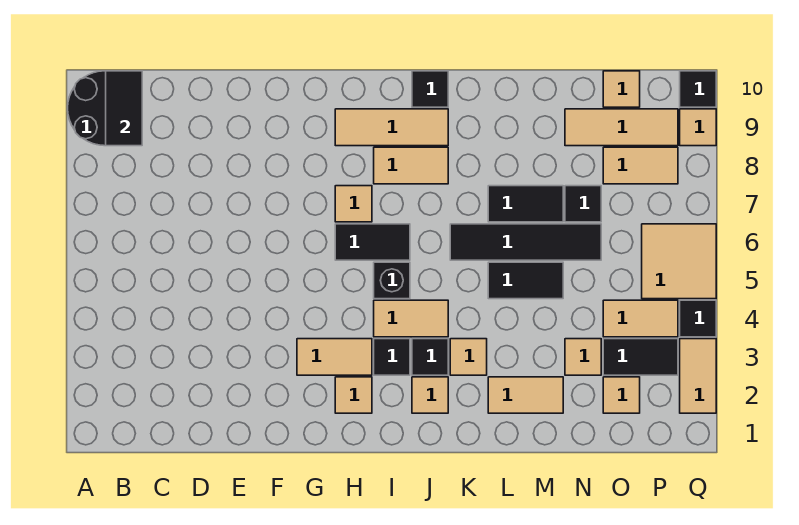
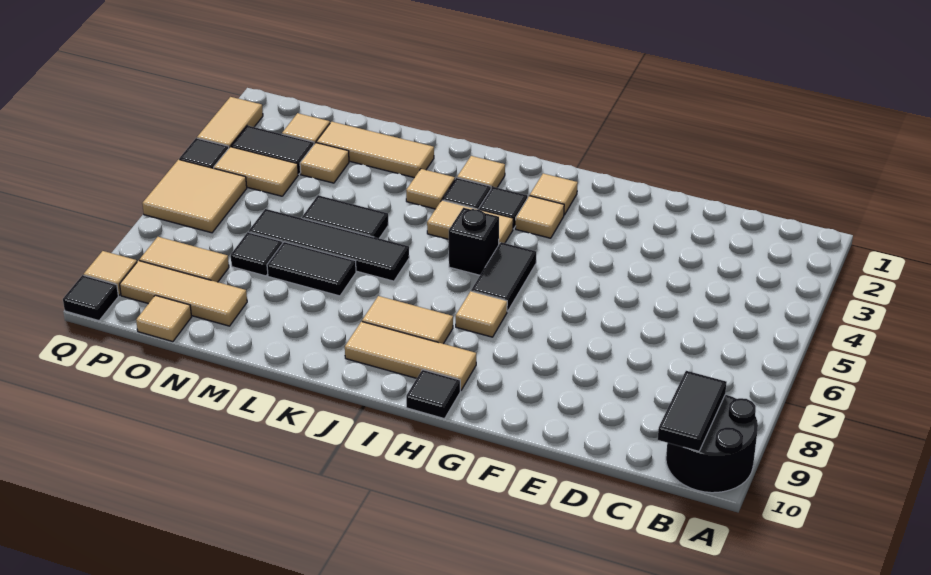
tan 1x2 tile [297,339,372,375] -> tan 1x1 tile [516,196,564,238]
black 1x2 tile [335,224,410,260] -> black 1x2 tile turned to [471,242,536,311]
black 1x1 tile [412,71,448,107] -> black 1x1 tile moved to [406,370,460,419]
tan 1x2 tile [488,377,563,413] -> tan 1x3 tile [316,122,434,178]

